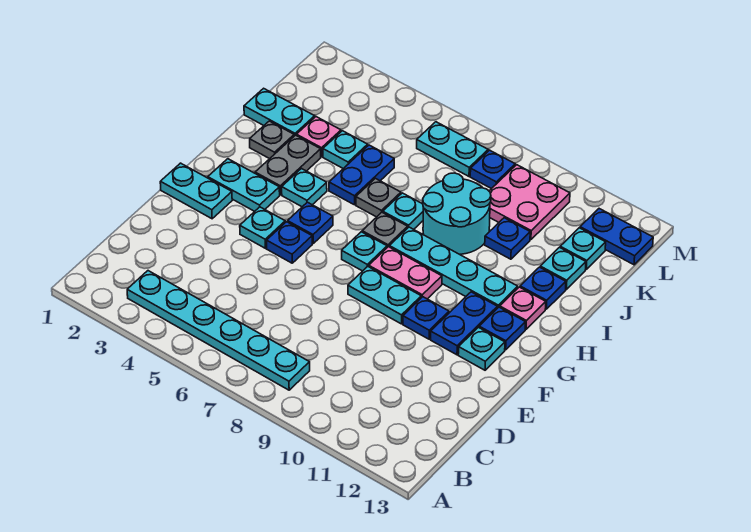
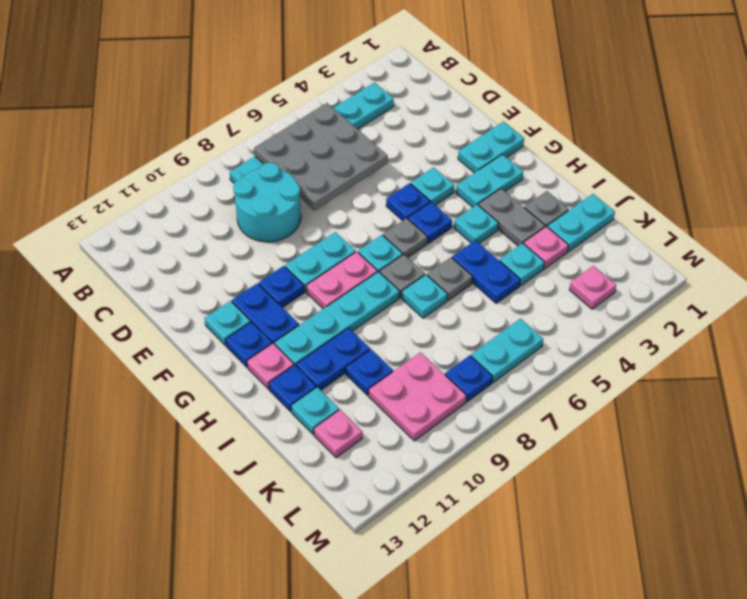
none -> grey 3x3 plate [254,103,388,210]
none -> grey 1x1 plate [383,218,428,258]
cyan 2x2 round brick [423,173,491,254] -> cyan 2x2 round brick moved to [233,163,301,242]
cyan 1x1 plate [560,228,606,269] -> pink 1x1 plate [314,410,362,458]
none -> pink 1x1 plate [569,266,616,309]
blue 1x2 plate [580,209,653,265] -> blue 1x2 plate moved to [296,328,370,390]

